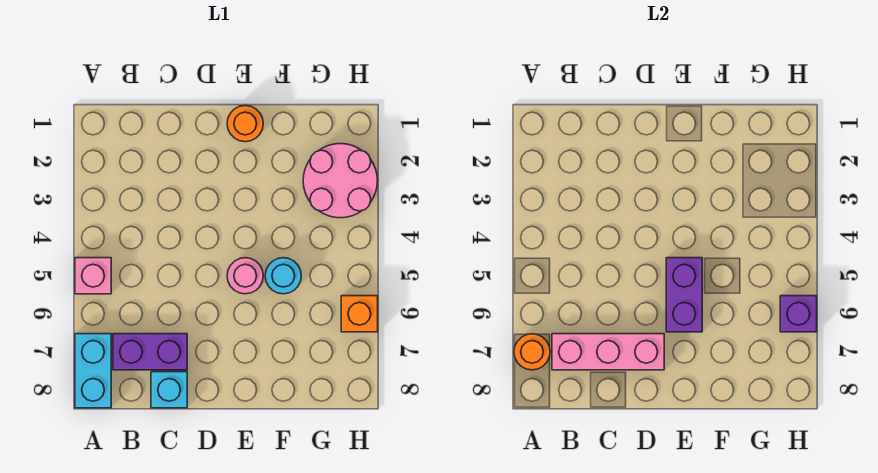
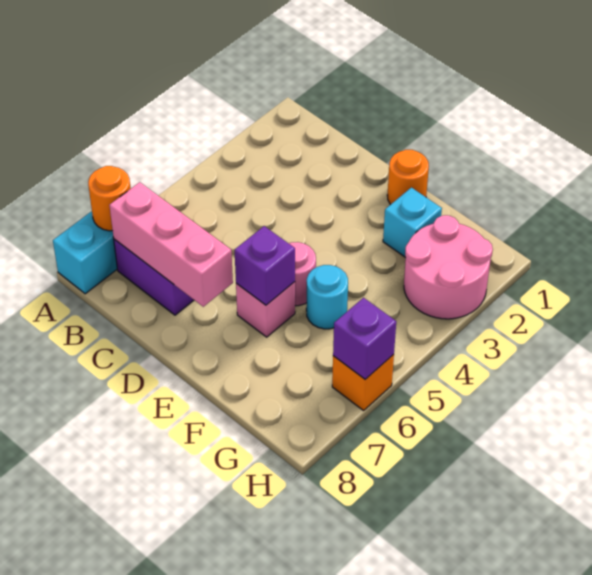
pink 1x1 brick [75,258,111,294] -> pink 1x1 brick moved to [236,282,295,337]
cyan 1x1 brick [151,372,187,408] -> cyan 1x1 brick moved to [383,188,442,258]
purple 1x2 brick [666,258,702,332] -> purple 1x1 brick [235,226,295,305]

